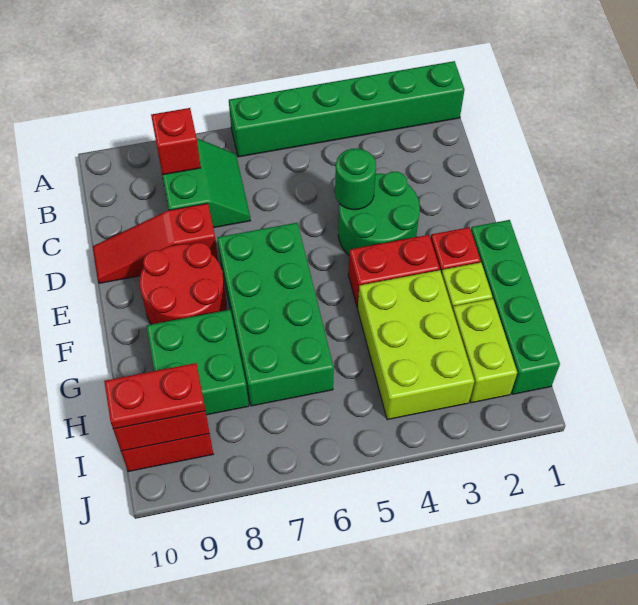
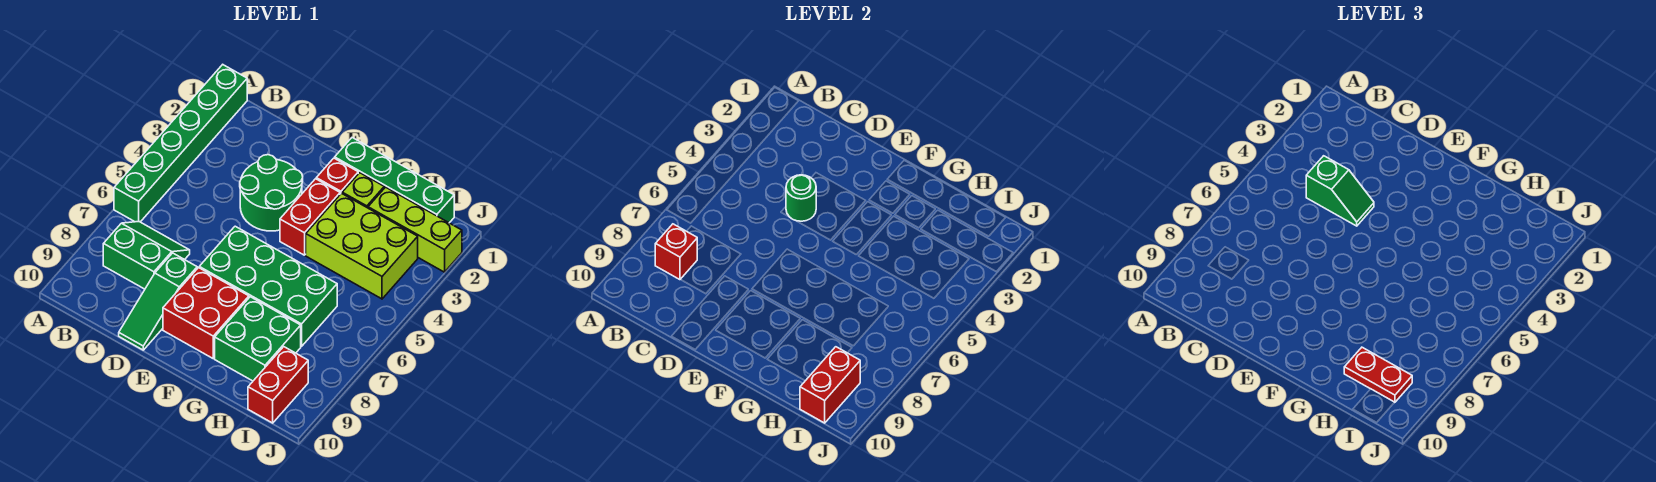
none -> green 1x2 slope [1306,156,1374,226]
red 1x3 slope [93,203,218,283] -> green 1x3 slope [119,253,197,350]
red 2x2 round brick [139,243,226,324] -> red 2x2 brick [163,268,249,358]
lime 1x2 brick [453,299,517,403] -> lime 1x3 brick [368,187,462,272]
red 1x2 plate [104,363,205,429] -> red 1x2 plate turned to [1344,347,1412,402]

